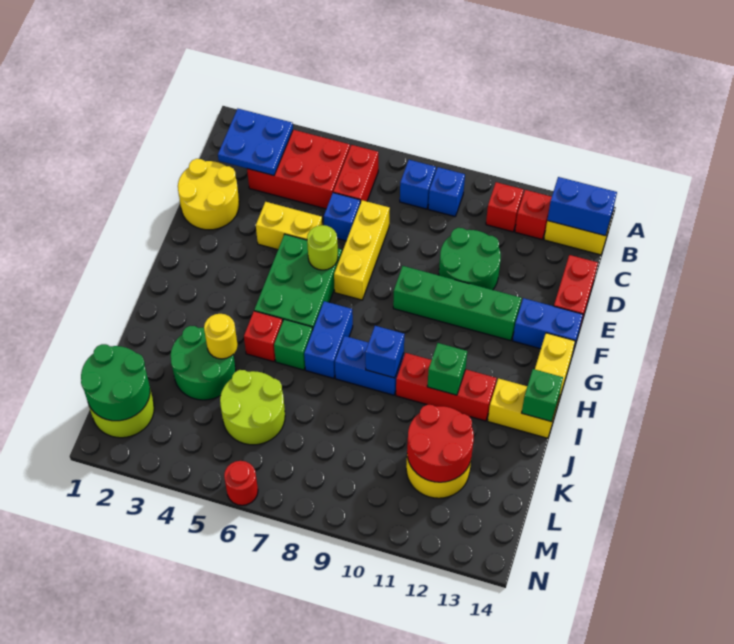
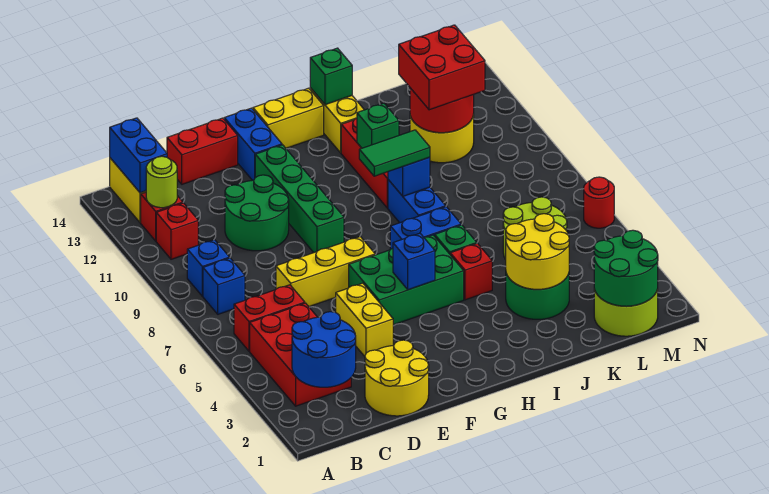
blue 2x2 plate [218,109,293,175] -> blue 2x2 round brick [292,312,356,387]
blue 1x1 brick [324,193,360,241] -> blue 1x1 brick moved to [393,233,435,290]
lime 1x1 round brick [307,225,338,270] -> lime 1x1 round brick moved to [146,156,177,208]
none -> green 1x2 tile [359,130,430,176]
yellow 1x1 round brick [204,314,238,359] -> yellow 2x2 round brick [506,214,569,289]
none -> red 2x2 brick [399,25,485,110]

